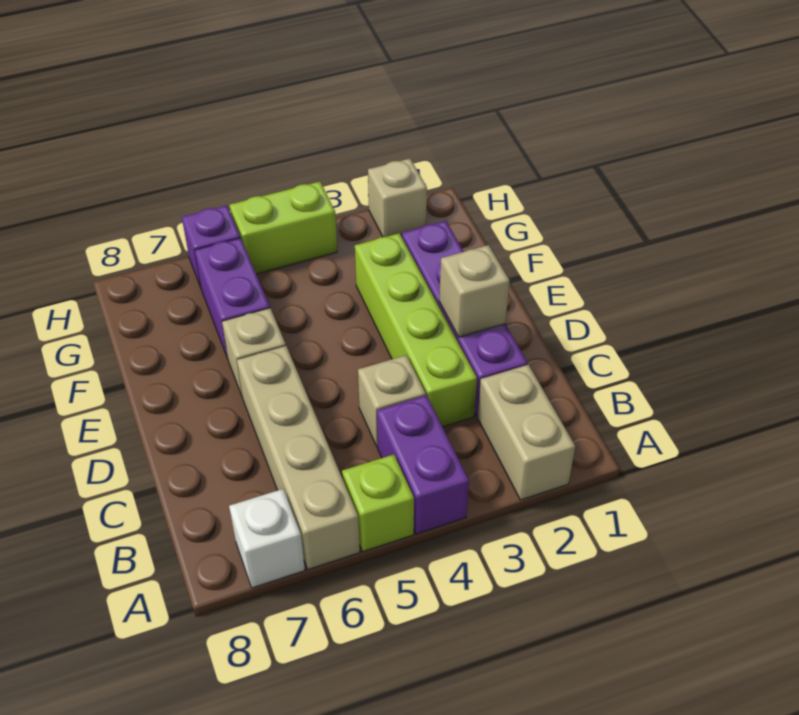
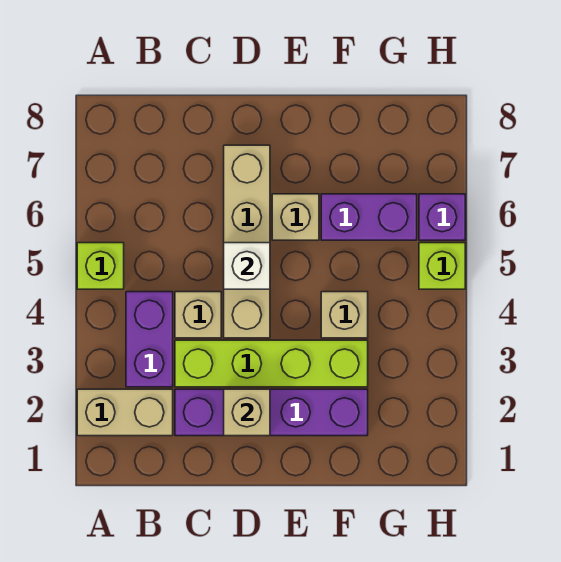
purple 1x2 brick [377,395,469,534] -> purple 1x2 brick turned to [126,292,173,387]
tan 1x4 brick [237,346,360,569] -> tan 1x4 brick turned to [224,145,270,338]
white 1x1 brick [229,489,305,588] -> white 1x1 brick moved to [224,243,270,289]
tan 1x1 brick [368,159,427,237] -> tan 1x1 brick moved to [321,292,368,338]
lime 1x2 brick [230,182,337,274] -> lime 1x1 brick [419,243,465,289]

